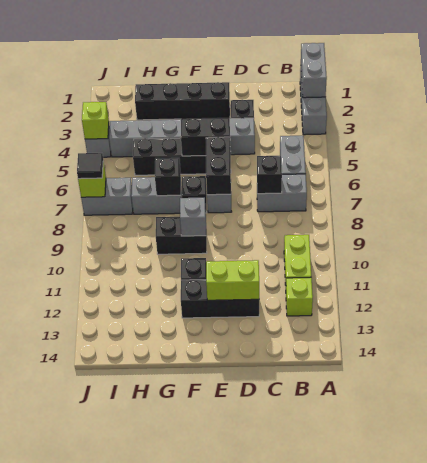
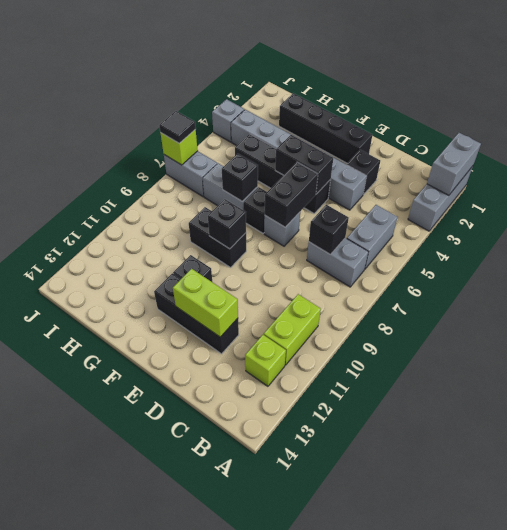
grey 1x1 brick [180,198,206,236] -> black 1x1 brick [208,199,246,249]
lime 1x1 brick [82,102,109,139] -> none

